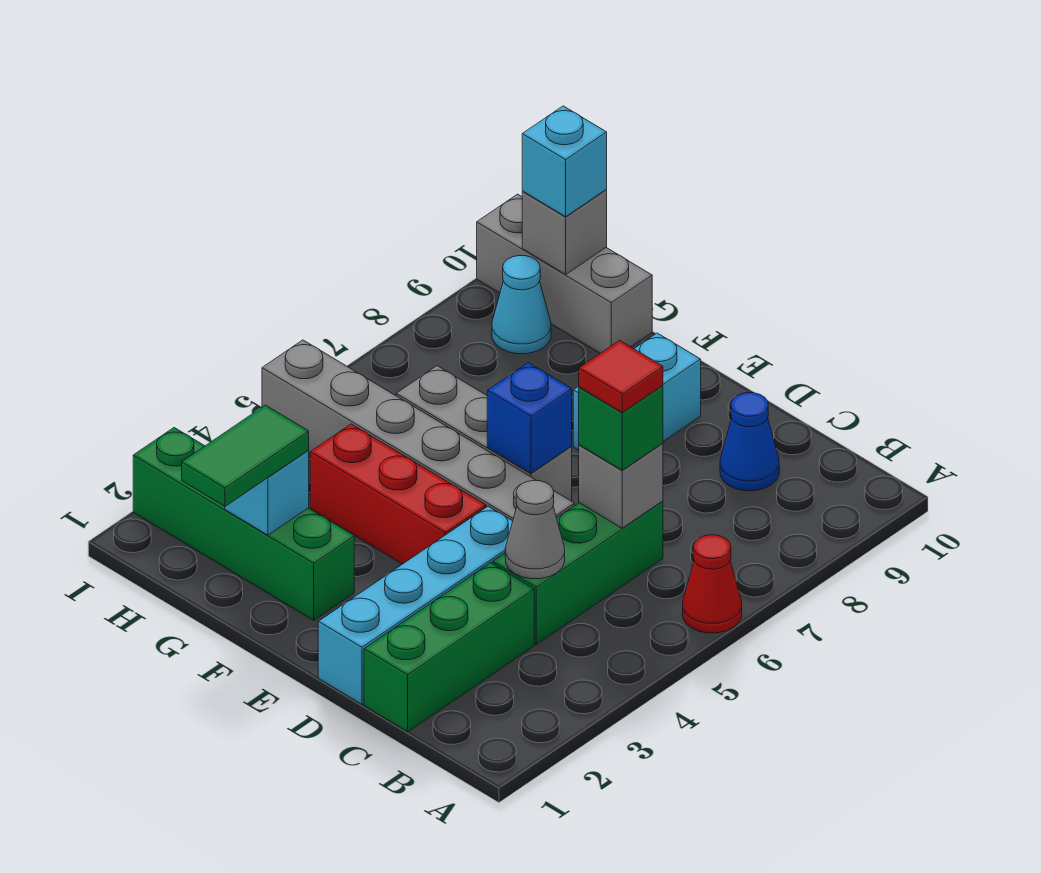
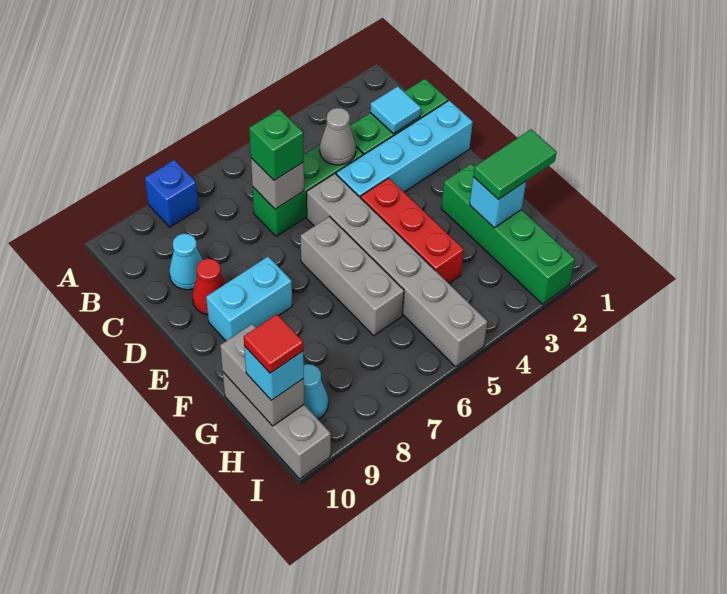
red 1x1 cone [683,535,742,633] -> red 1x1 cone moved to [192,259,226,315]
none -> cyan 1x1 tile [370,86,421,134]
red 1x1 tile [579,340,663,412] -> red 1x1 tile moved to [244,314,303,373]
blue 1x1 cone [720,393,779,491] -> cyan 1x1 cone [169,234,203,290]
blue 1x1 brick [487,363,572,473] -> blue 1x1 brick moved to [145,160,199,227]
grey 1x1 brick [522,190,607,275] -> grey 1x2 brick [220,324,304,426]

